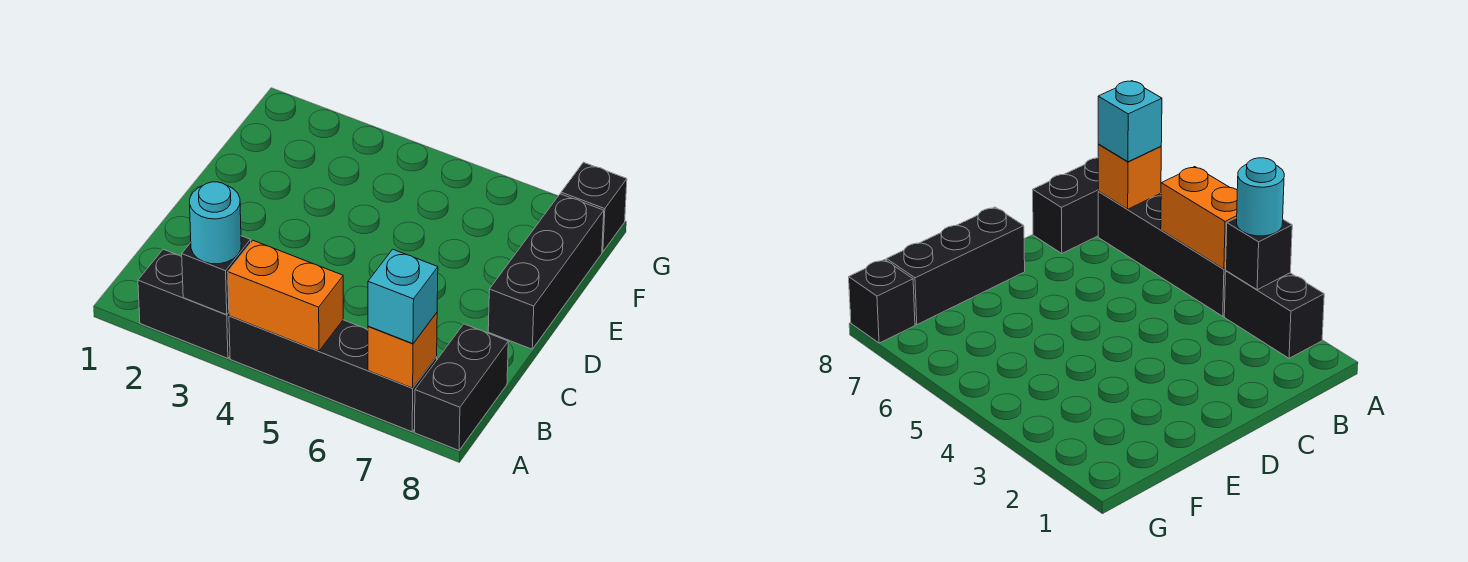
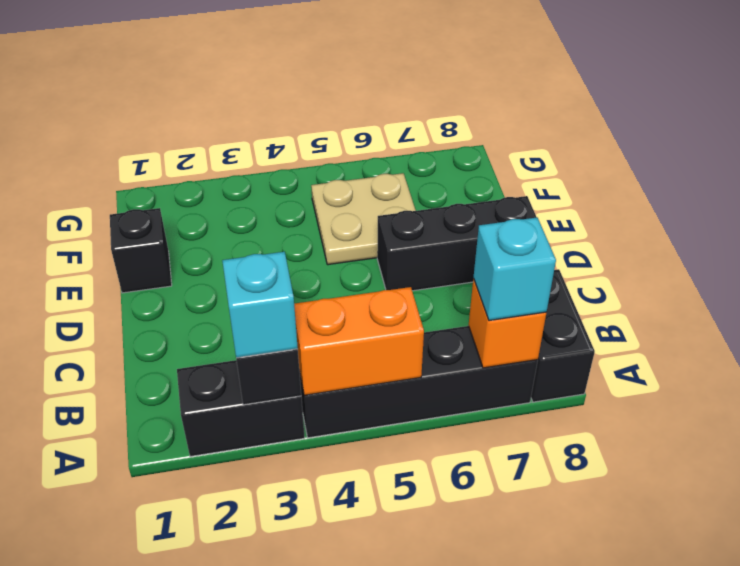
cyan 1x1 round brick [190,182,241,264] -> cyan 1x1 brick [222,252,298,358]
black 1x3 brick [488,194,604,349] -> black 1x3 brick turned to [377,196,537,291]
none -> tan 2x2 plate [311,173,416,265]
black 1x1 brick [561,162,627,252] -> black 1x1 brick moved to [110,208,172,293]

